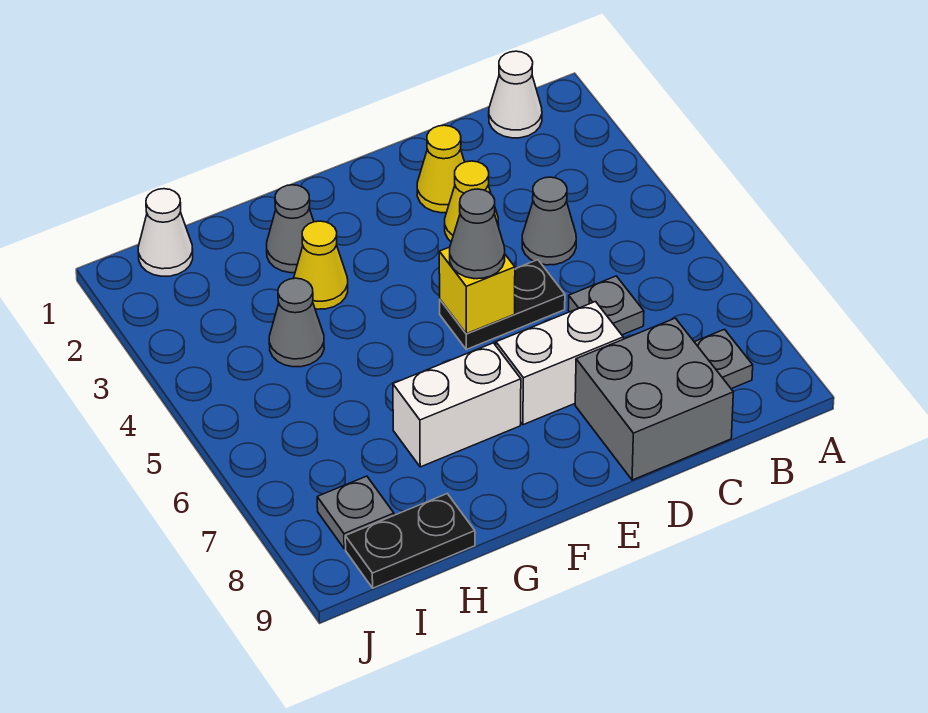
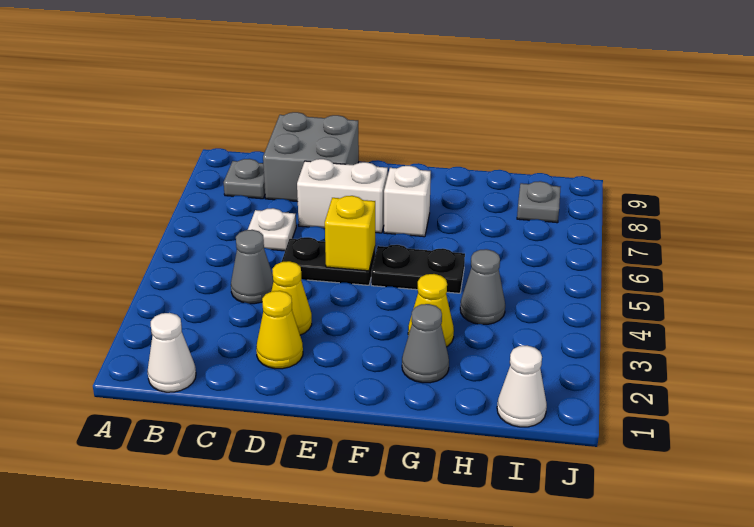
grey 1x1 plate [568,276,644,335] -> white 1x1 plate [248,208,296,251]
grey 1x1 cone [450,189,505,279] -> none
white 1x2 brick [393,343,521,467] -> white 1x1 brick [384,166,431,237]
black 1x2 plate [345,494,475,588] -> black 1x2 plate moved to [371,245,465,293]

